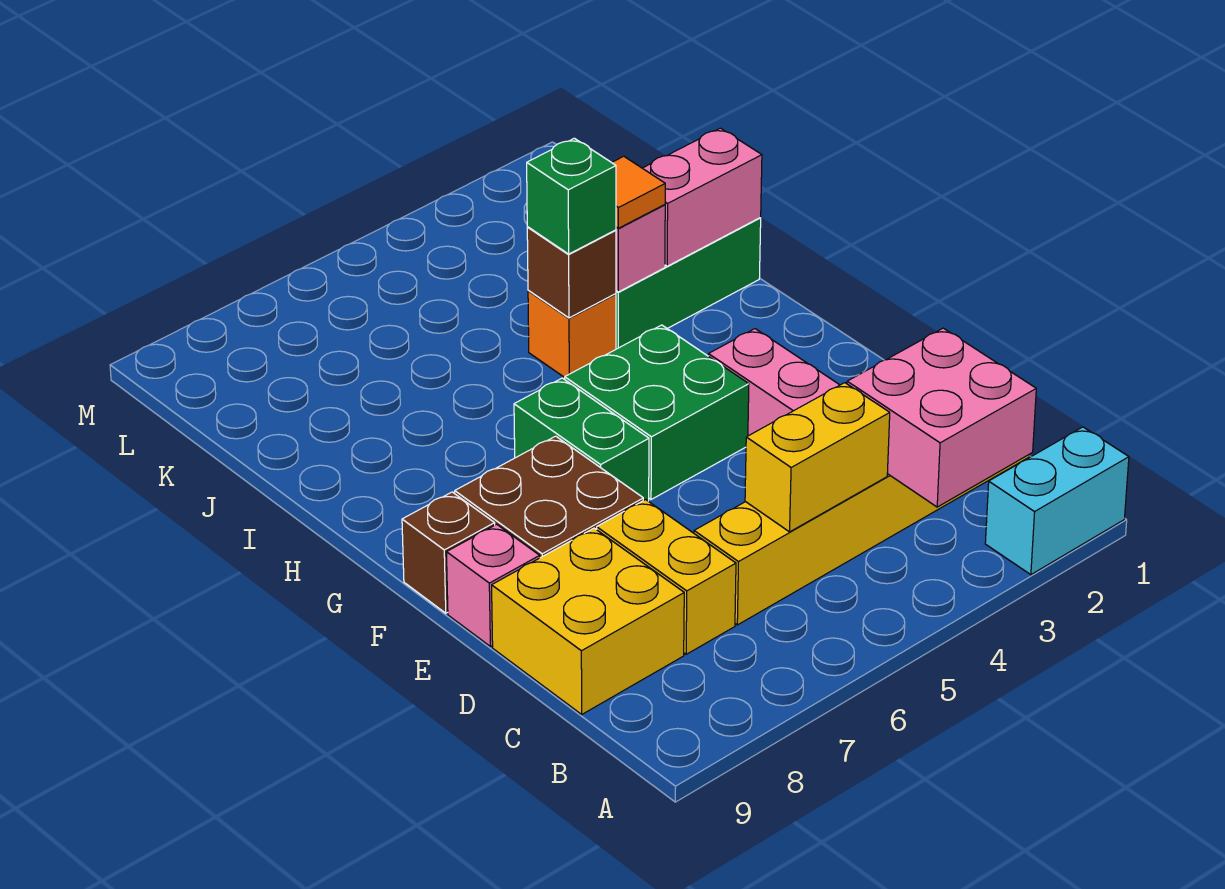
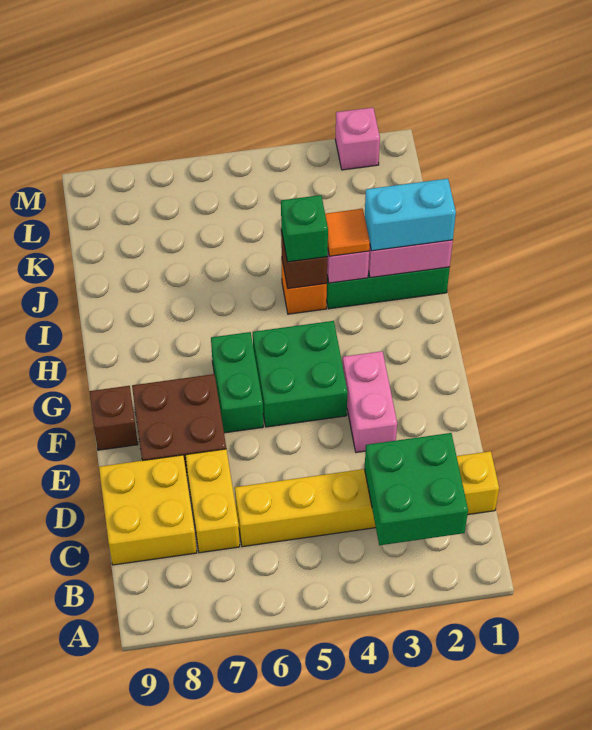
cyan 1x2 brick [985,427,1129,575] -> cyan 1x2 brick moved to [365,179,456,251]
pink 2x2 brick [847,328,1036,507] -> green 2x2 brick [365,433,468,545]
yellow 1x2 brick [745,383,890,532] -> none
pink 1x1 brick [446,524,540,647] -> pink 1x1 brick moved to [335,108,380,170]

